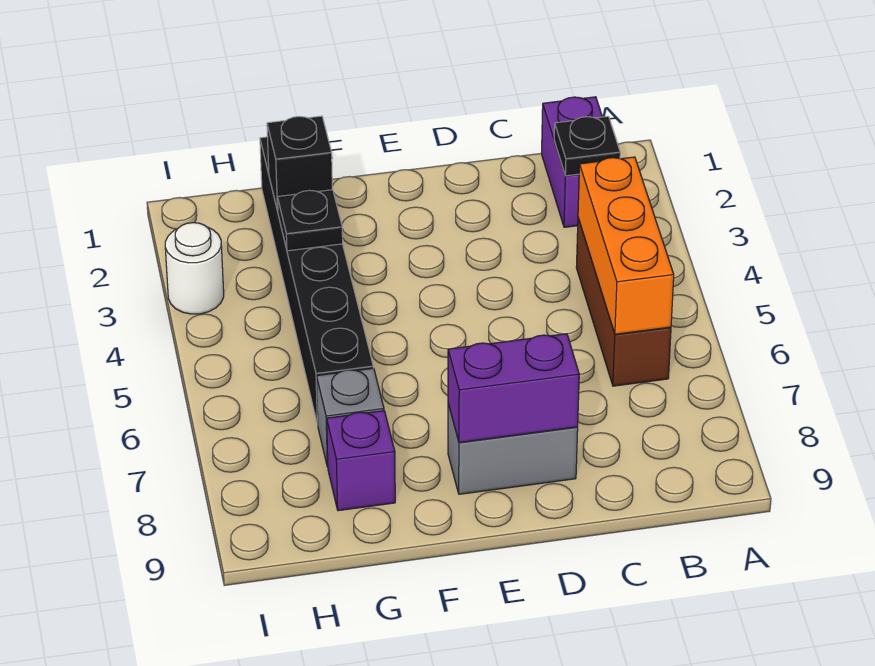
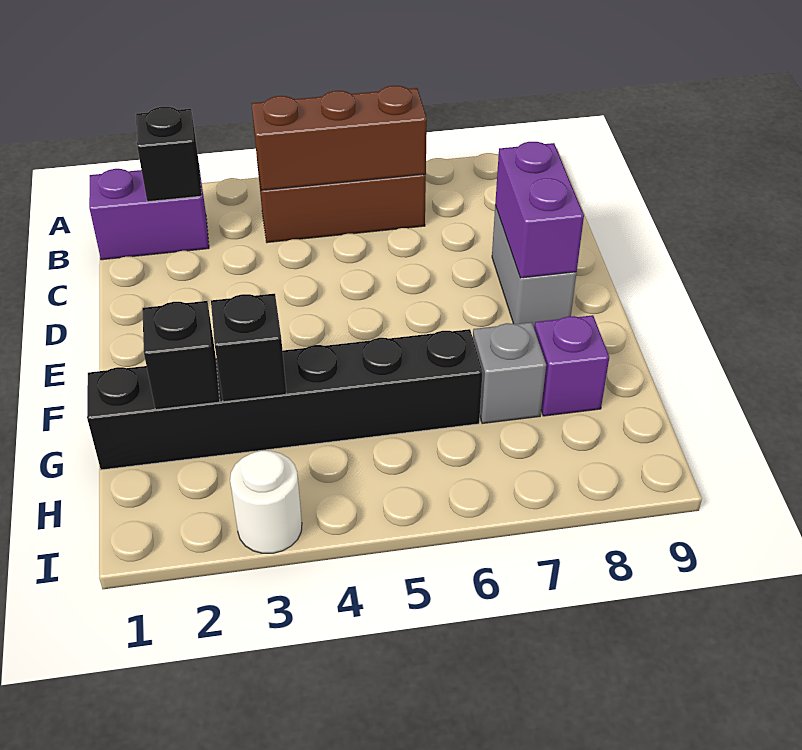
black 1x1 plate [554,116,620,176] -> black 1x1 brick [136,107,202,202]
orange 1x3 brick [578,157,674,334] -> brown 1x3 brick [251,86,427,190]
black 1x1 plate [278,190,343,251] -> black 1x1 brick [211,294,287,402]

